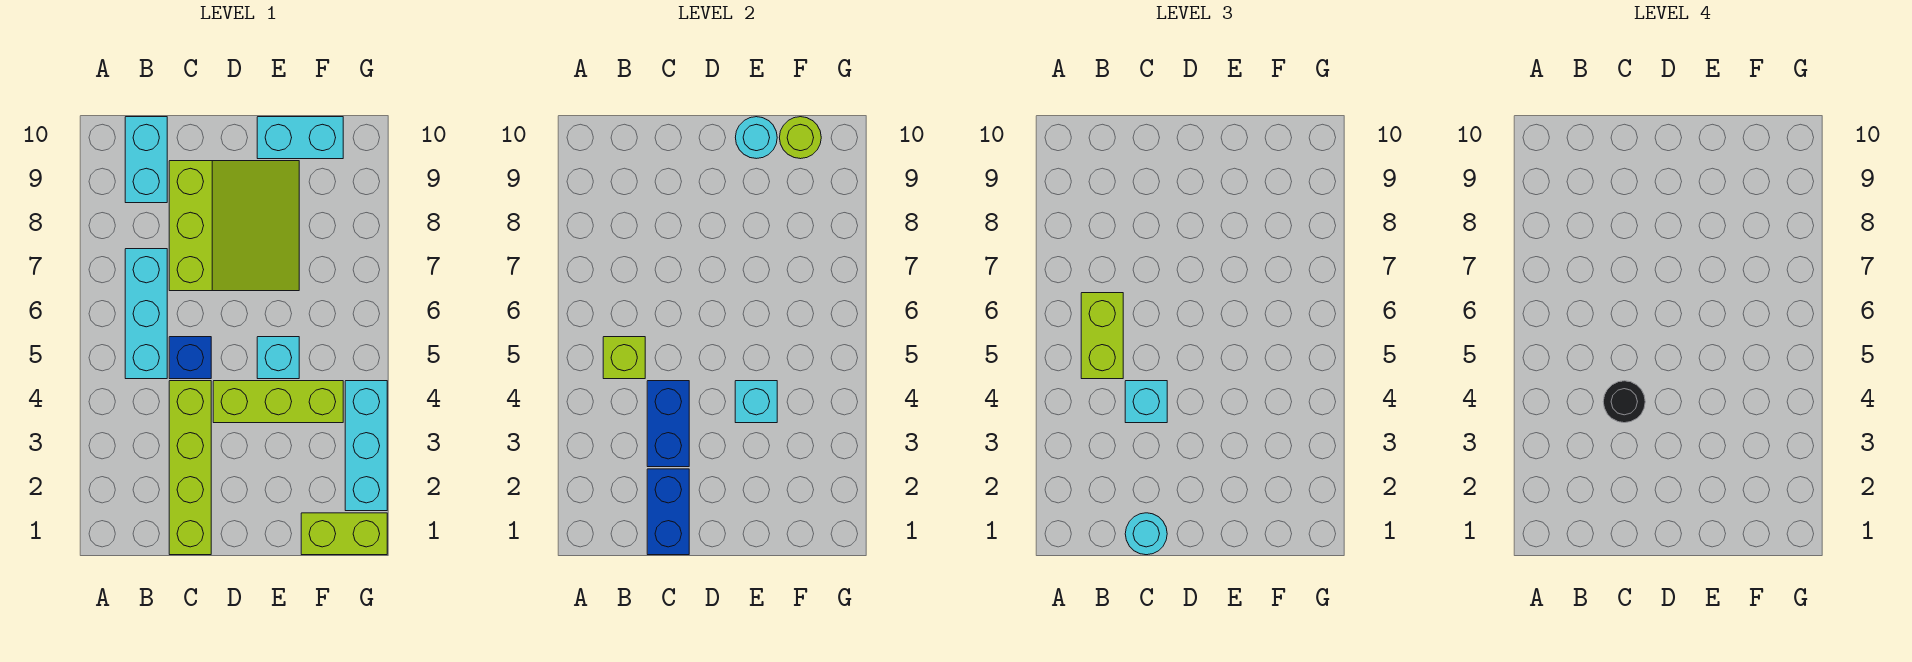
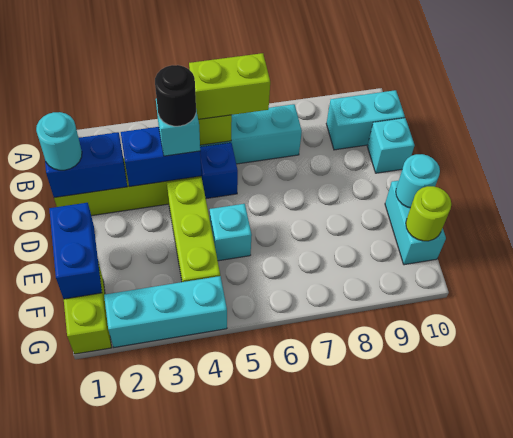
lime 3x3 slope [169,161,299,291] -> none
none -> blue 1x2 brick [49,203,102,299]
cyan 1x1 brick [735,381,777,423] -> cyan 1x1 brick moved to [367,118,415,173]

